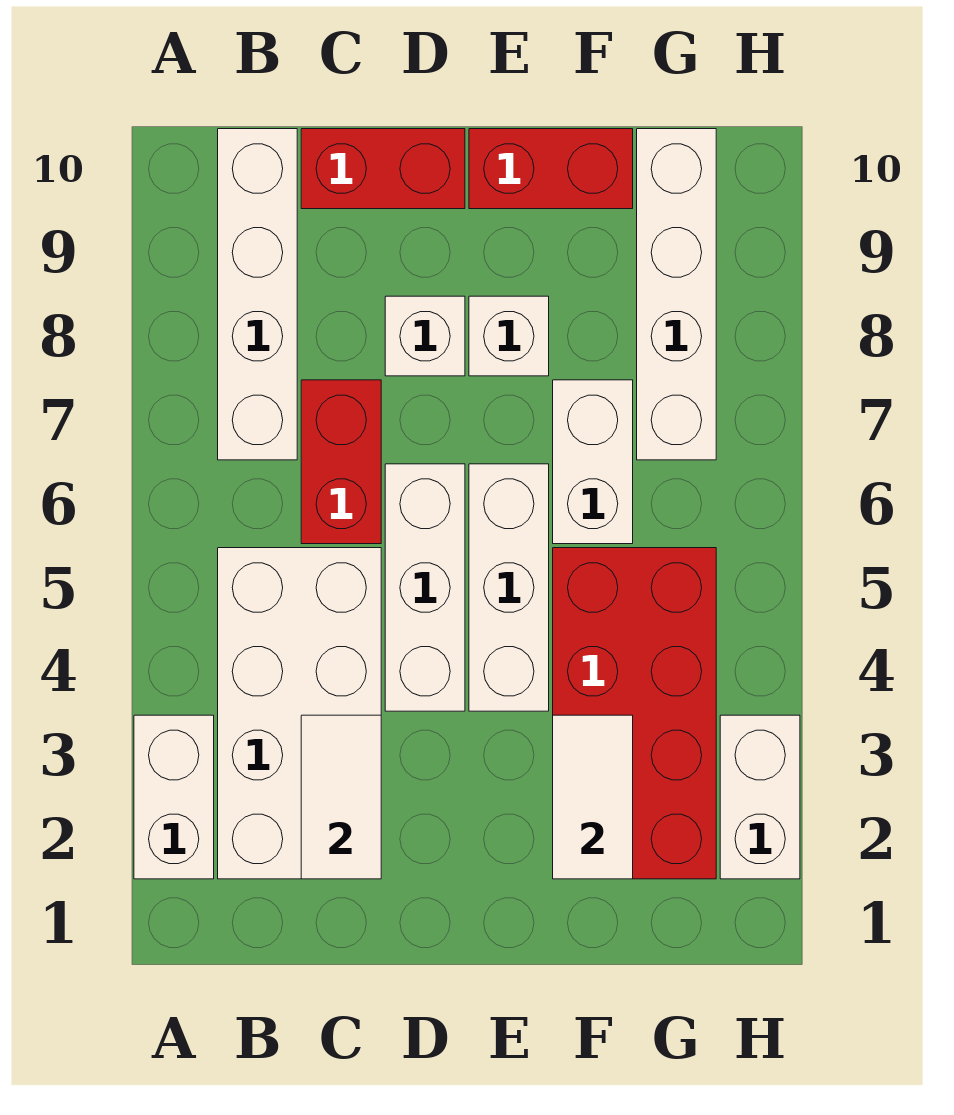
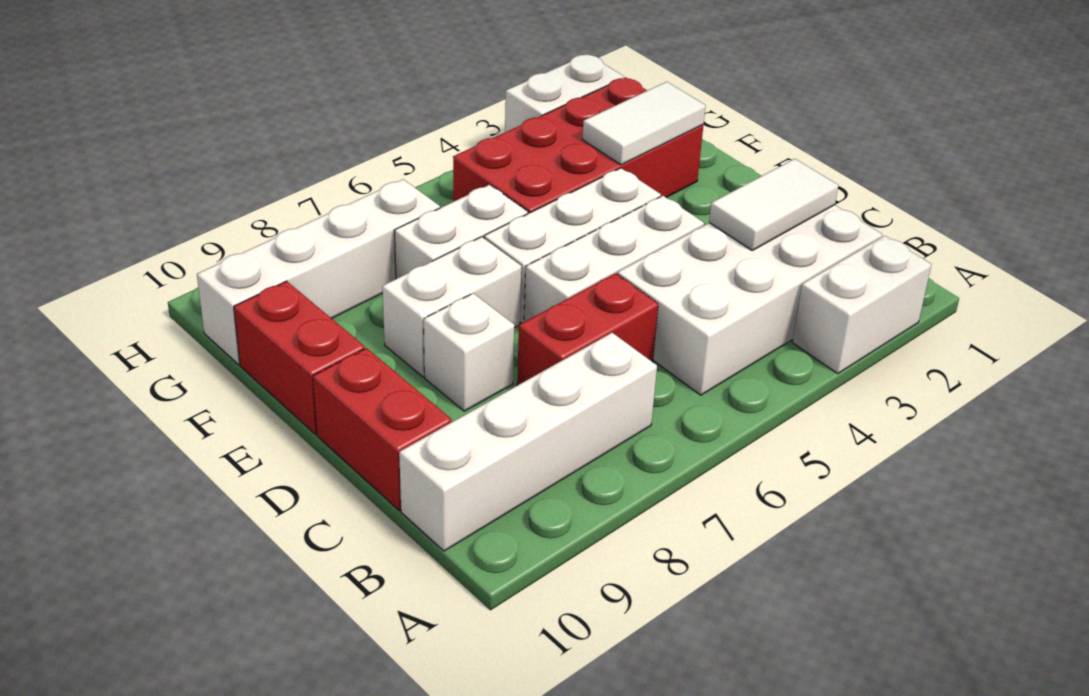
white 1x1 brick [469,296,549,376] -> white 1x2 brick [382,237,521,377]

